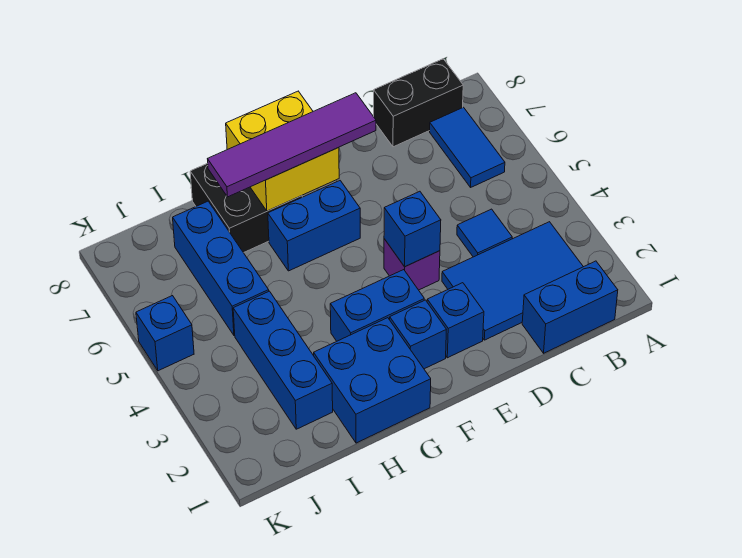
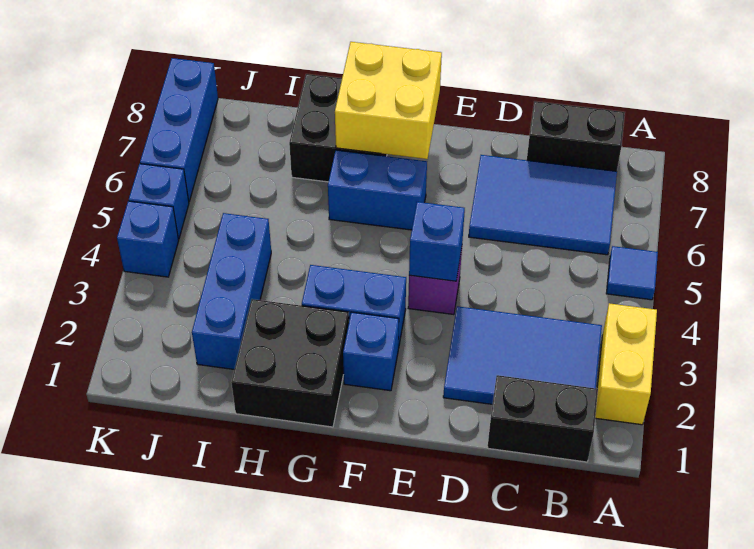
none -> yellow 1x2 brick [595,303,657,425]
blue 1x2 brick [522,261,618,353] -> black 1x2 brick [487,375,598,462]
blue 1x2 tile [430,107,505,187] -> blue 2x3 tile [469,155,617,255]
blue 1x1 tile [457,209,512,257] -> blue 1x1 tile moved to [606,246,658,300]
blue 1x1 brick [427,283,484,358] -> blue 1x1 brick moved to [117,201,179,277]
purple 1x4 tile [208,93,376,197] -> none
blue 2x2 brick [314,318,431,443] -> black 2x2 brick [231,299,349,427]
blue 1x3 brick [173,201,269,336] -> blue 1x3 brick moved to [140,58,218,201]

